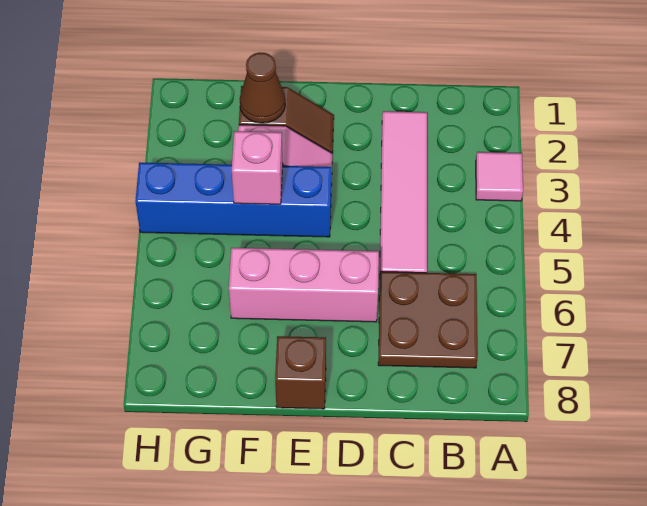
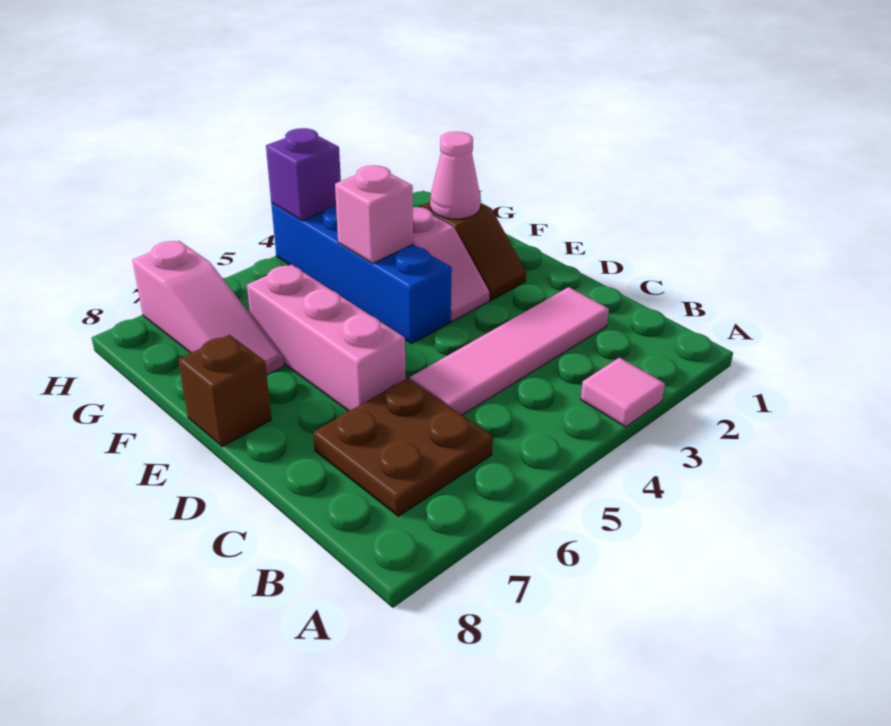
brown 1x1 cone [240,52,285,123] -> pink 1x1 cone [430,132,480,219]
none -> pink 1x3 slope [132,241,284,375]
none -> purple 1x1 brick [266,128,341,221]

